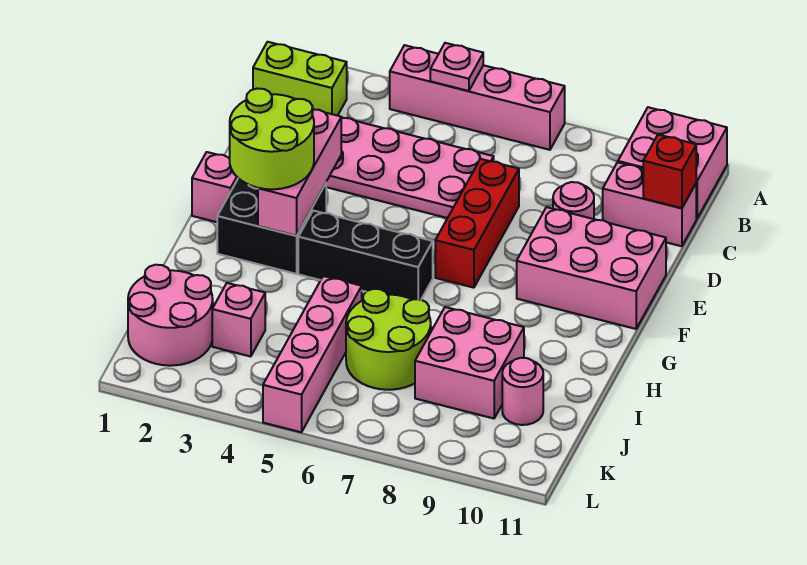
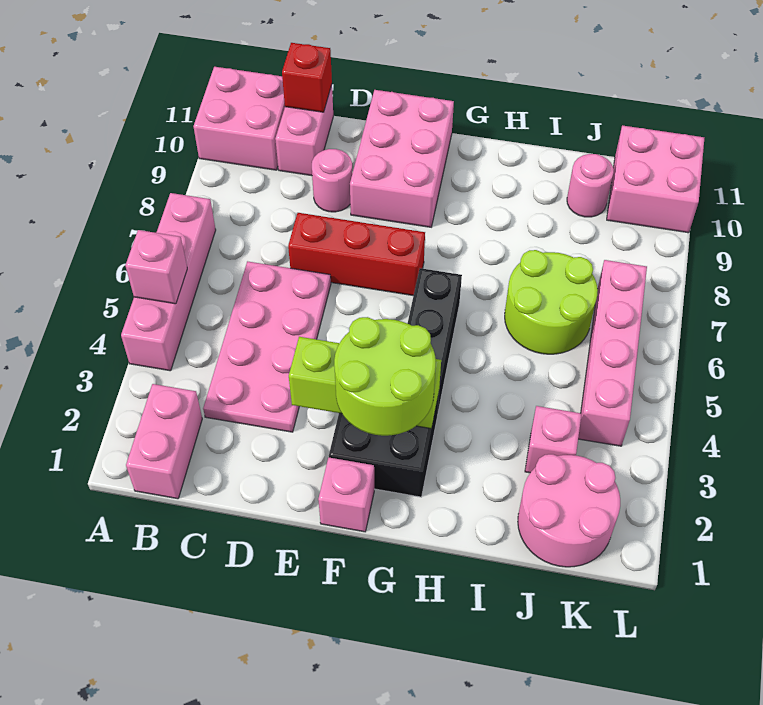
pink 1x1 plate [430,43,483,91] -> pink 1x1 brick [125,230,187,304]
lime 1x2 brick [253,42,347,116] -> pink 1x2 brick [126,384,202,499]
pink 1x3 brick [258,109,341,236] -> lime 1x3 brick [289,337,441,428]
pink 1x4 brick [263,276,362,432] -> pink 1x4 brick turned to [578,260,647,446]
pink 2x2 brick [415,307,524,418] -> pink 2x2 brick moved to [607,125,704,233]

